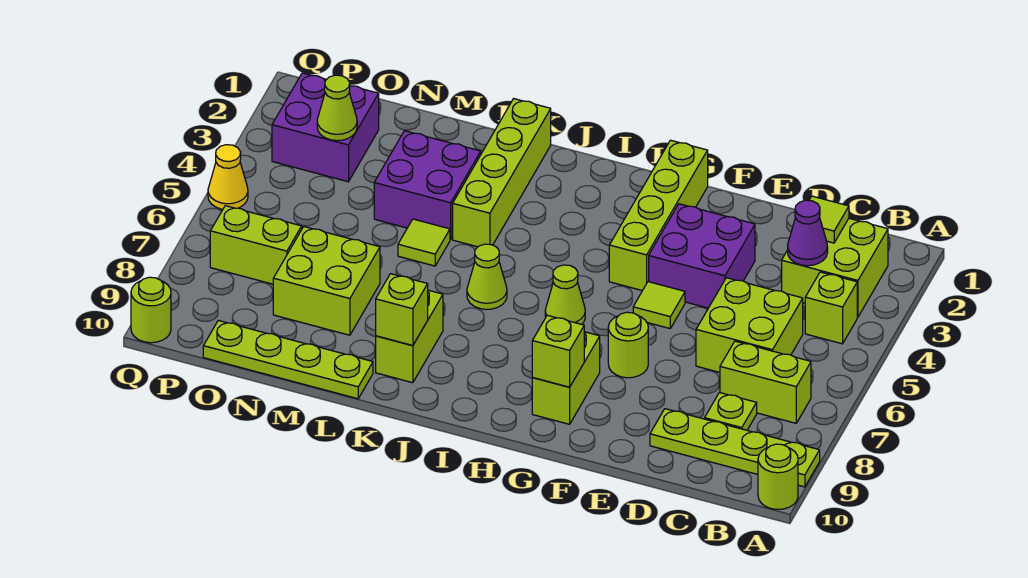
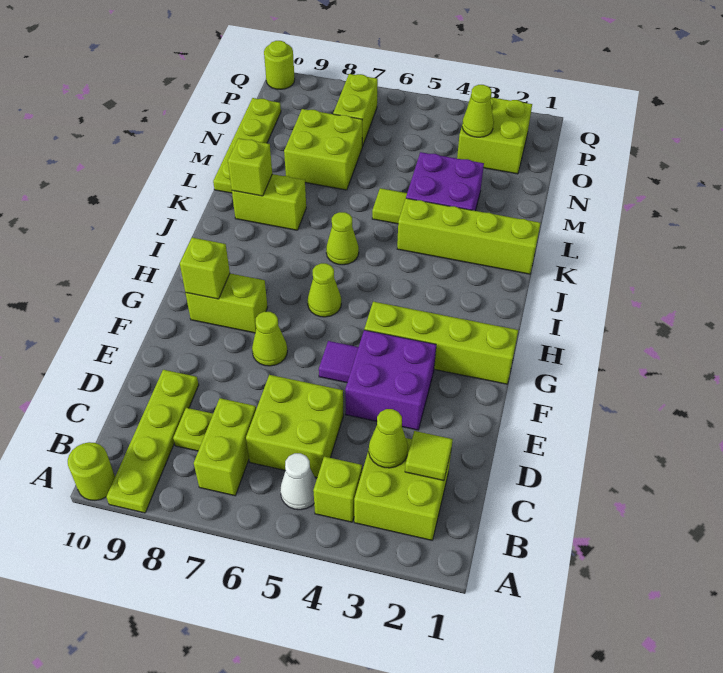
none -> white 1x1 cone [280,453,316,510]
purple 1x1 cone [788,200,828,266] -> lime 1x1 cone [369,409,408,468]
lime 1x1 tile [633,282,685,328] -> purple 1x1 tile [319,341,358,383]
lime 1x1 round brick [608,312,648,378] -> lime 1x1 cone [252,312,287,366]
purple 2x2 brick [272,73,379,182] -> lime 2x2 brick [457,96,532,174]
yellow 1x1 cone [208,145,248,209] -> none

